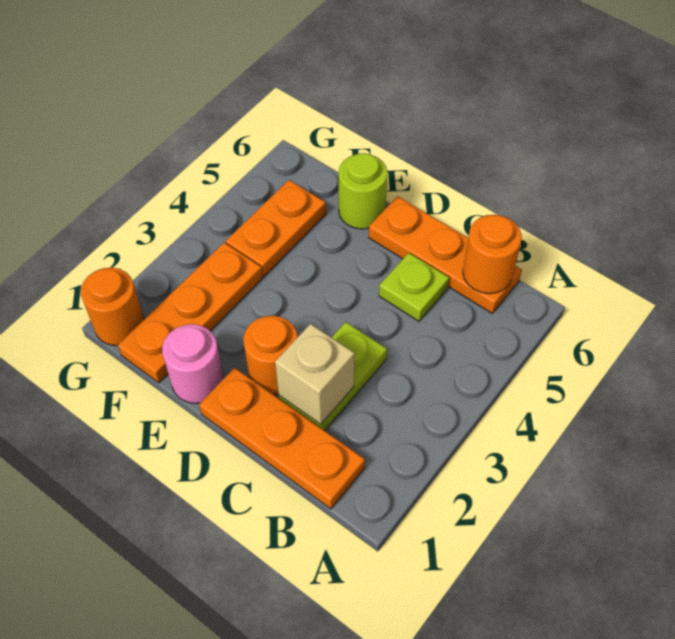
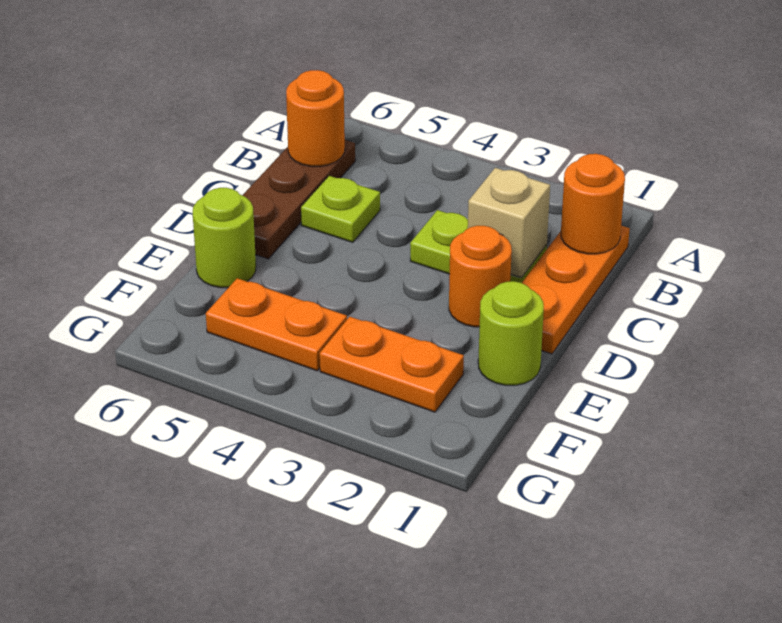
orange 1x3 plate [369,196,522,313] -> brown 1x3 plate [242,140,355,259]
pink 1x1 round brick [162,324,223,403] -> lime 1x1 round brick [478,281,544,385]
orange 1x3 plate [118,243,263,383] -> orange 1x2 plate [320,317,464,412]
orange 1x1 round brick [81,268,144,346] -> orange 1x1 round brick moved to [561,154,625,254]

